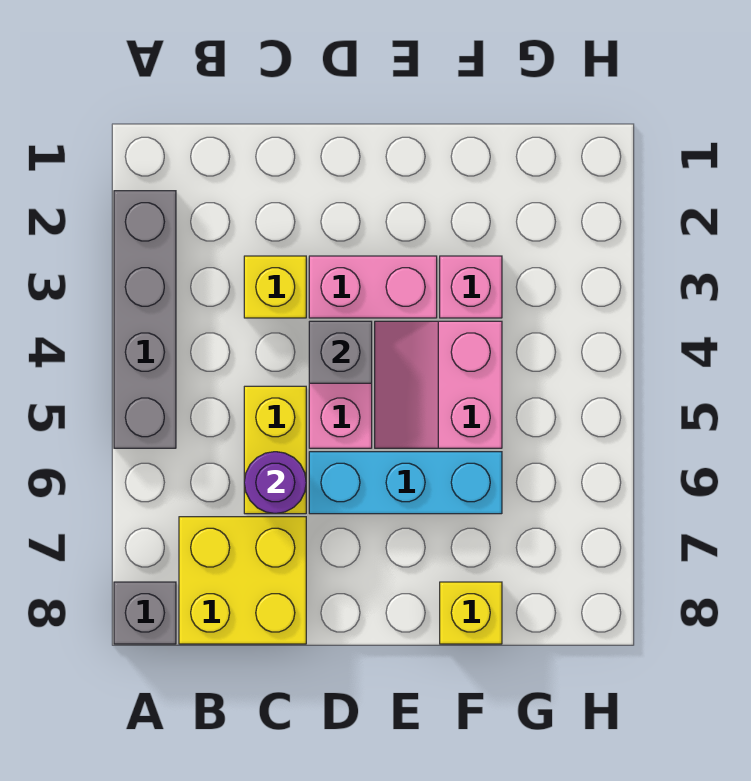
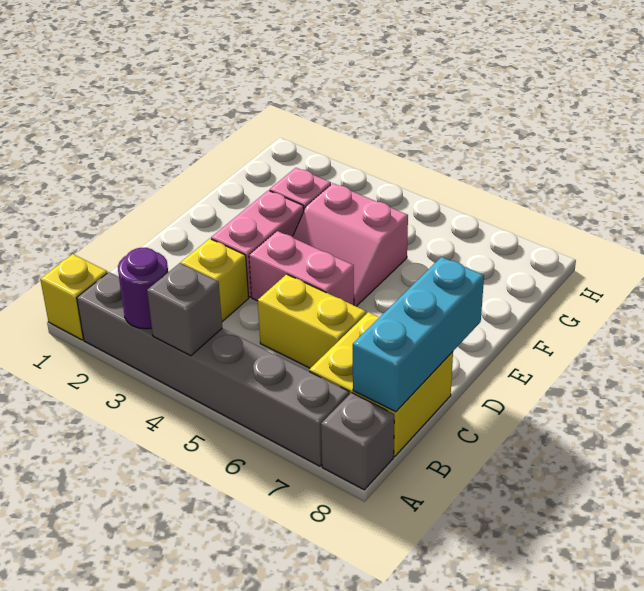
grey 1x4 brick [114,191,176,448] -> grey 1x6 brick [77,272,349,466]
purple 1x1 round brick [244,452,306,514] -> purple 1x1 round brick moved to [118,248,168,329]
grey 1x1 brick [309,321,372,383] -> grey 1x1 brick moved to [147,263,222,356]
cyan 1x3 brick [309,452,502,514] -> cyan 1x3 brick moved to [353,257,484,412]
yellow 1x1 brick [440,582,502,644] -> yellow 1x1 brick moved to [40,254,107,340]

